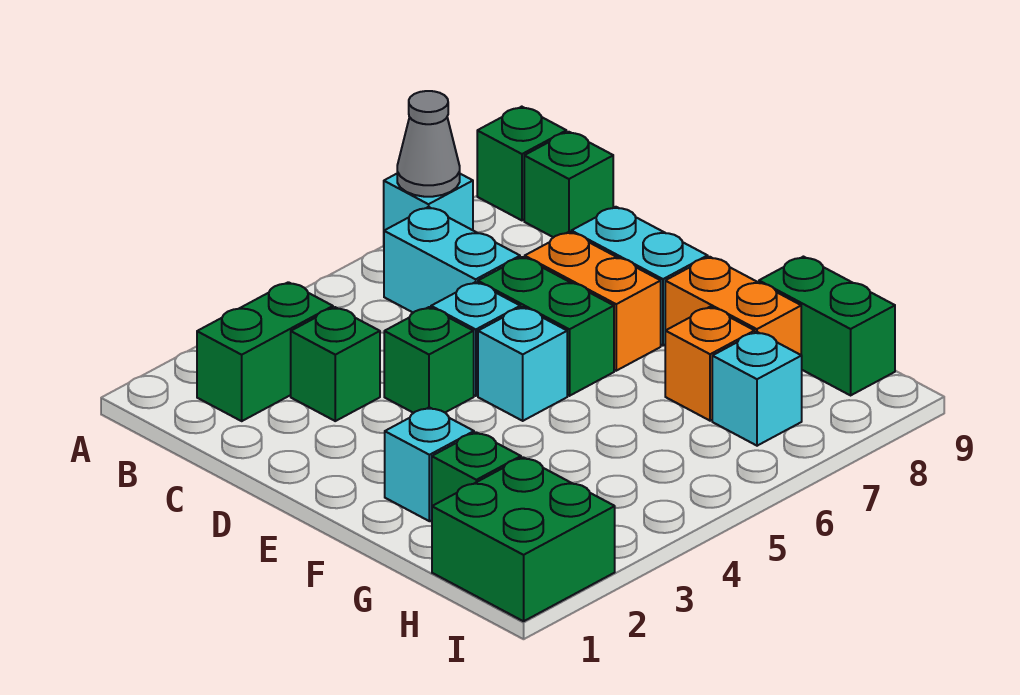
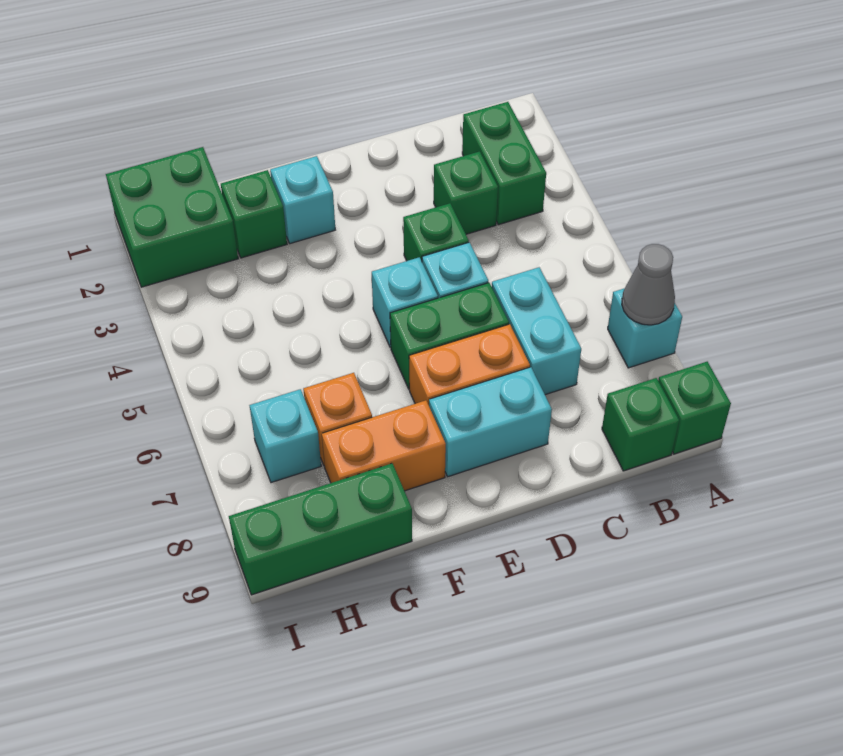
cyan 1x2 brick [384,207,520,313] -> cyan 1x2 brick turned to [492,267,581,395]
green 1x2 brick [759,257,895,395] -> green 1x3 brick [229,463,412,595]

